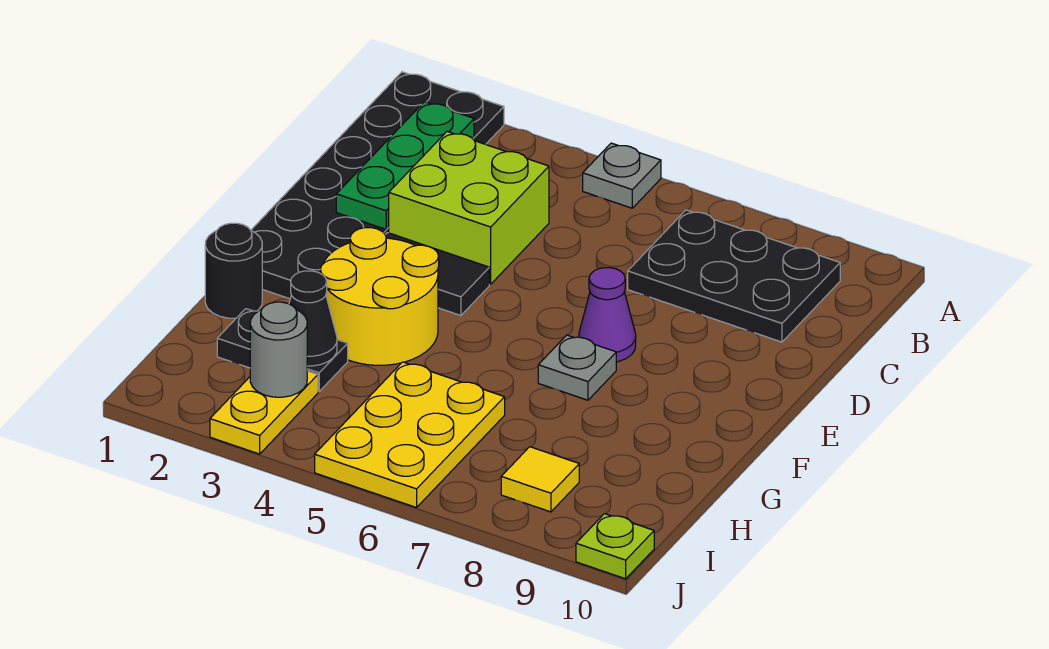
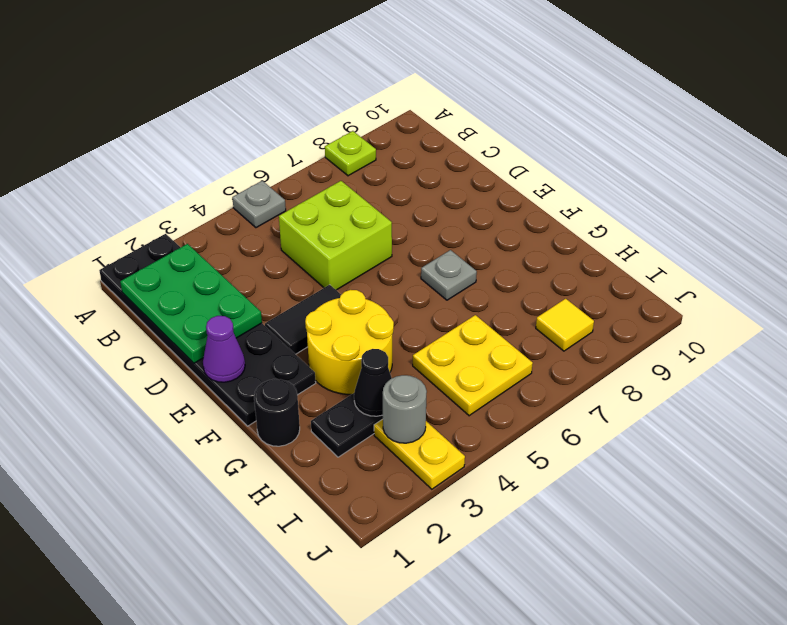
green 1x3 plate [336,102,474,229] -> green 2x3 plate [120,244,262,363]
black 2x3 plate [628,210,840,342] -> none
lime 2x2 brick [389,132,549,284] -> lime 2x2 brick moved to [279,181,392,290]
purple 1x1 cone [579,268,636,362] -> purple 1x1 cone moved to [203,316,245,382]
yellow 2x3 plate [315,362,505,508] -> yellow 2x2 plate [413,315,533,416]
lime 1x1 plate [576,514,654,579] -> lime 1x1 plate moved to [325,131,376,176]

